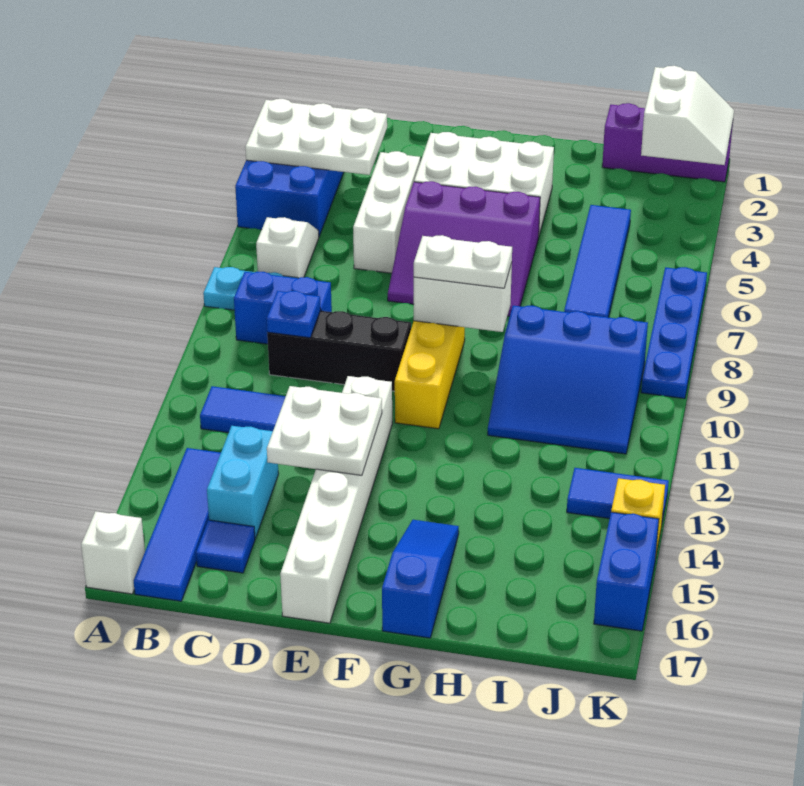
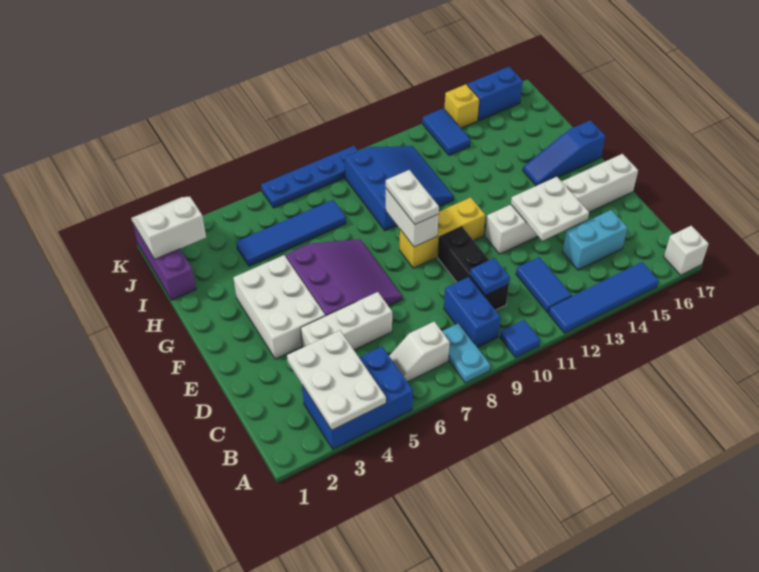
blue 1x4 tile [134,448,221,601] -> blue 1x4 tile moved to [548,262,659,333]
blue 1x1 tile [196,520,255,573] -> blue 1x1 tile moved to [500,320,540,358]

